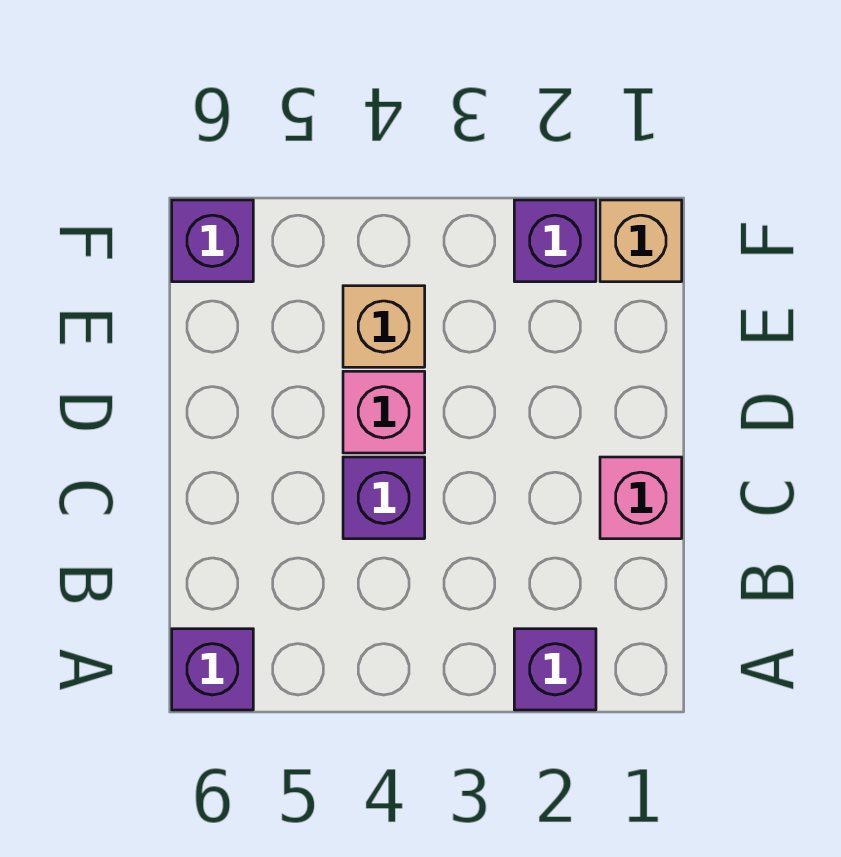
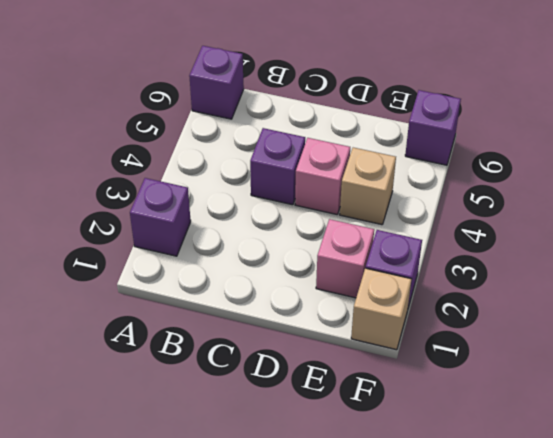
pink 1x1 brick [600,457,682,539] -> pink 1x1 brick moved to [316,219,374,298]

